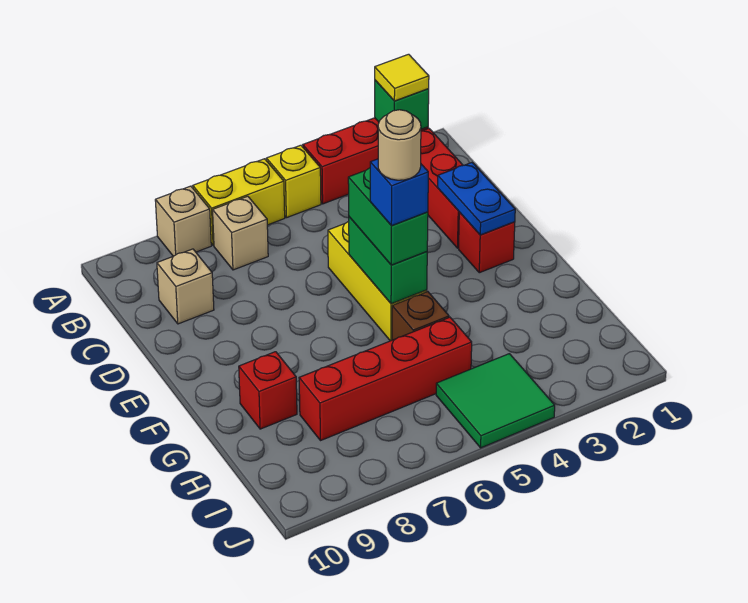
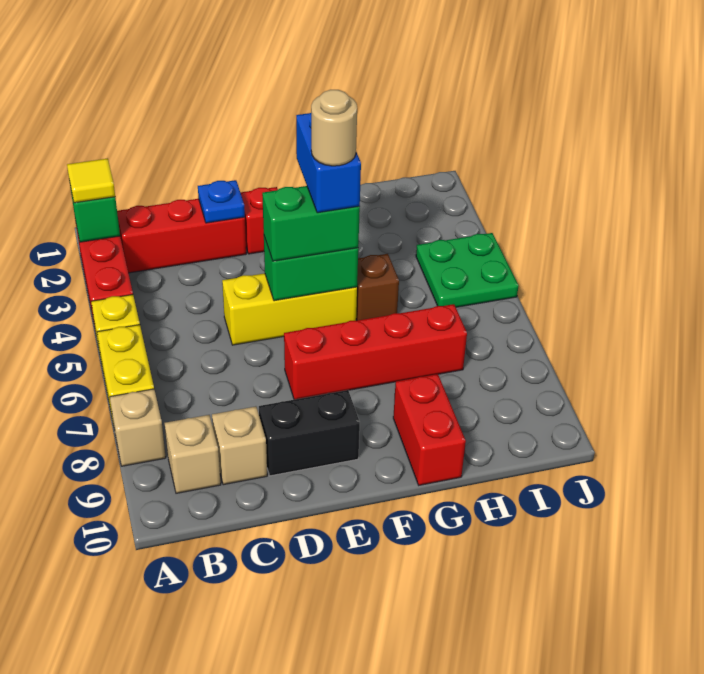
tan 1x1 brick [213,196,268,270] -> tan 1x1 brick moved to [165,415,221,493]
blue 1x2 plate [438,163,515,235] -> blue 1x1 plate [198,180,245,223]
none -> black 1x2 brick [259,390,360,476]
blue 1x1 brick [370,159,428,226] -> blue 1x2 brick [296,113,361,213]
red 1x1 brick [239,352,297,429] -> red 1x2 brick [393,374,466,485]
red 1x4 brick [299,317,472,441] -> red 1x4 brick turned to [284,304,467,400]
green 2x2 tile [436,354,555,448] -> green 2x2 plate [416,233,519,307]

